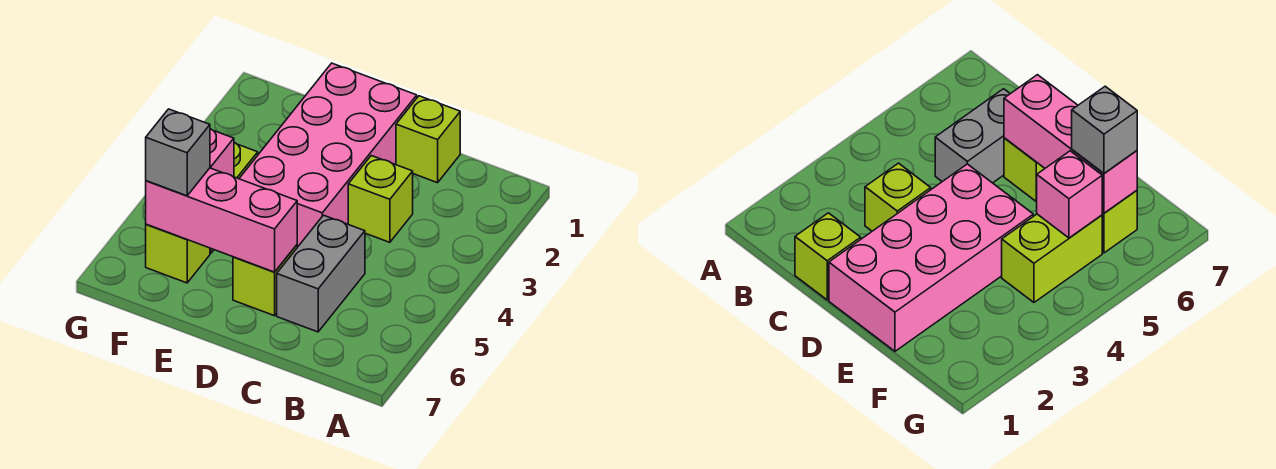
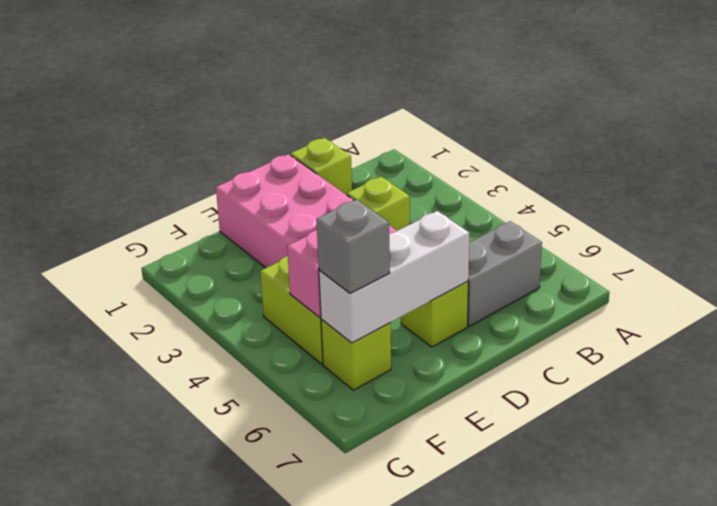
grey 1x2 brick [277,215,365,332] -> grey 1x2 brick turned to [468,221,542,326]
pink 1x3 brick [146,168,297,272] -> white 1x3 brick [319,211,469,343]

